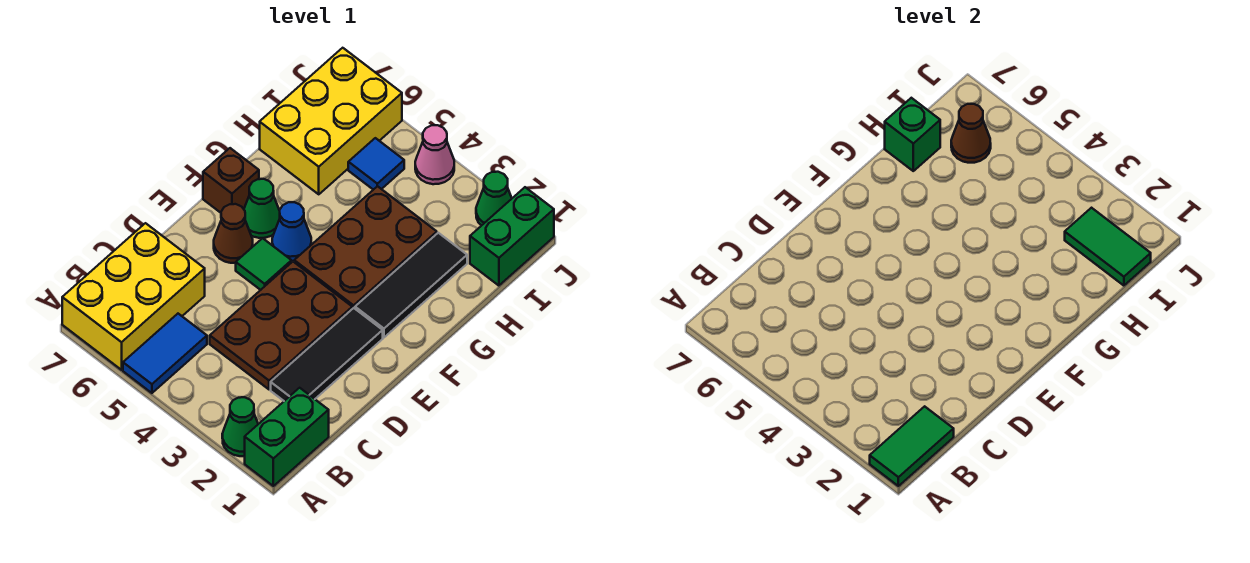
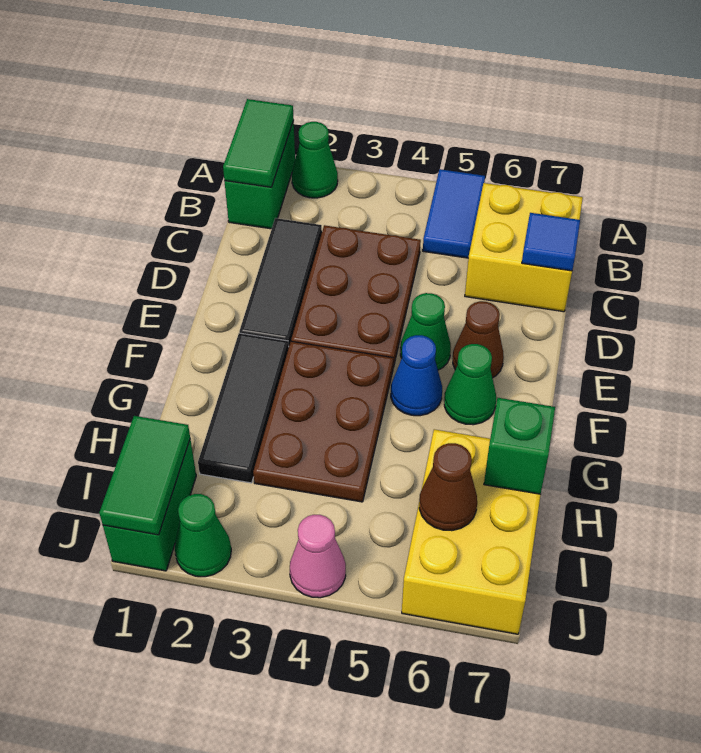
yellow 2x3 brick [62,223,205,370] -> yellow 2x2 brick [465,183,583,312]
green 1x1 tile [236,238,292,290] -> green 1x1 cone [400,293,451,370]
brown 1x1 brick [203,148,259,213] -> none
green 1x2 tile [1065,208,1151,286] -> green 1x2 tile turned to [99,416,190,535]
blue 1x1 tile [348,138,404,190] -> blue 1x1 tile moved to [522,213,580,271]

